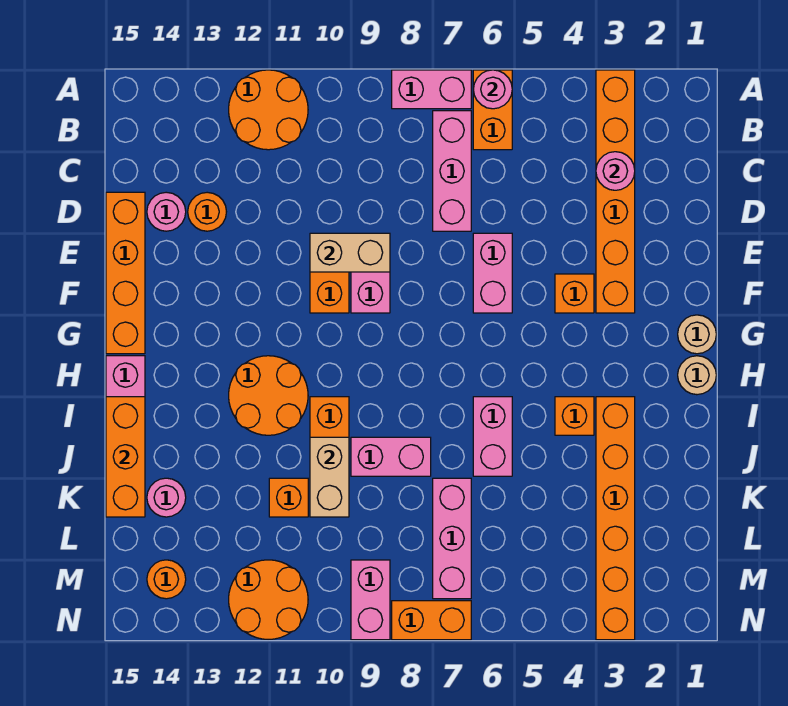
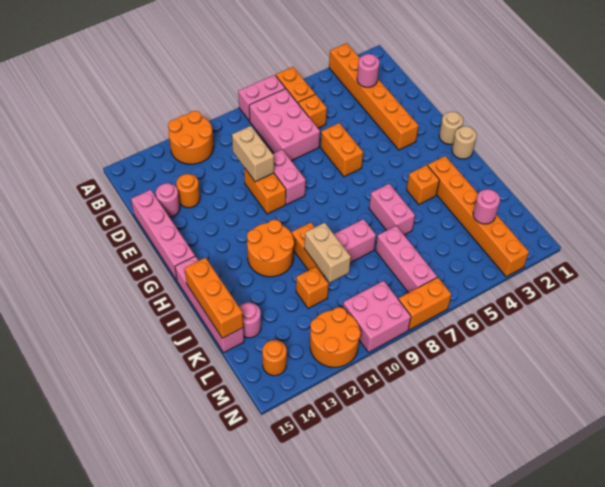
pink 1x1 round brick [473,70,512,109] -> pink 1x1 round brick moved to [473,189,500,224]
pink 1x3 brick [433,111,471,231] -> pink 2x3 brick [249,89,320,161]
orange 1x4 brick [106,192,145,354] -> pink 1x4 brick [131,190,195,280]
pink 1x2 brick [473,233,512,313] -> orange 1x2 brick [321,123,363,177]
tan 1x2 brick [310,233,390,272] -> tan 1x2 brick turned to [232,126,274,182]
orange 1x1 brick [555,274,594,313] -> orange 1x1 brick moved to [298,94,327,128]
pink 1x2 brick [351,560,390,640] -> pink 2x2 brick [343,281,411,352]

